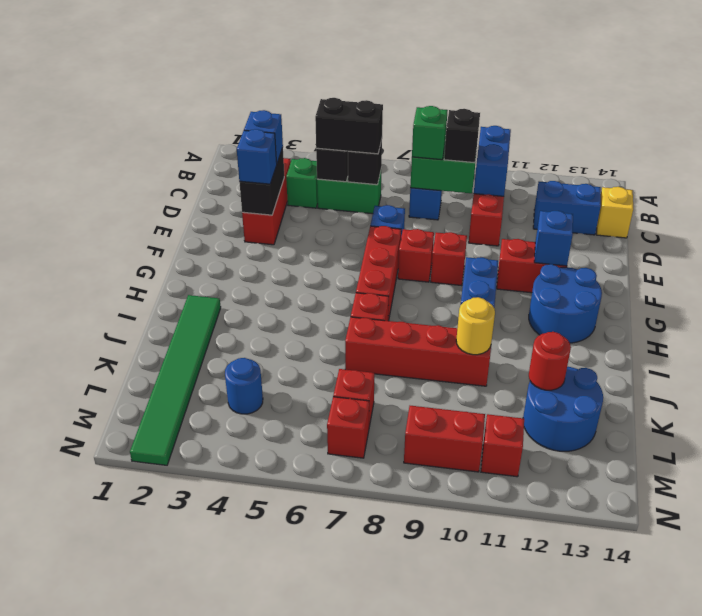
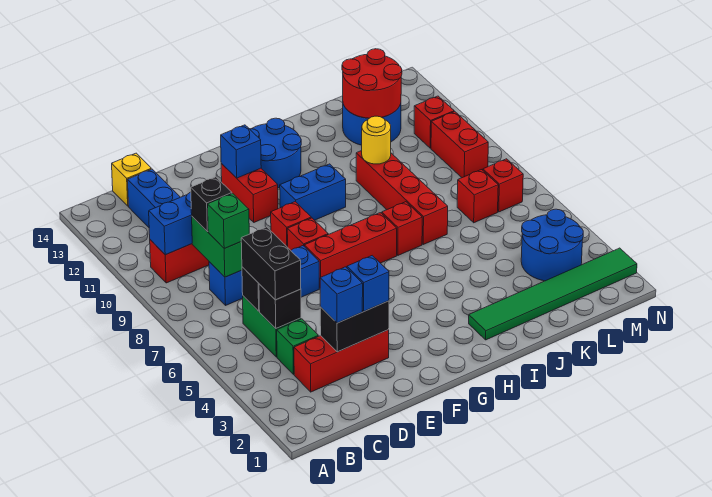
red 1x1 round brick [529,332,571,390] -> red 2x2 round brick [342,49,402,118]
blue 1x1 round brick [225,358,263,414] -> blue 2x2 round brick [521,209,583,281]

